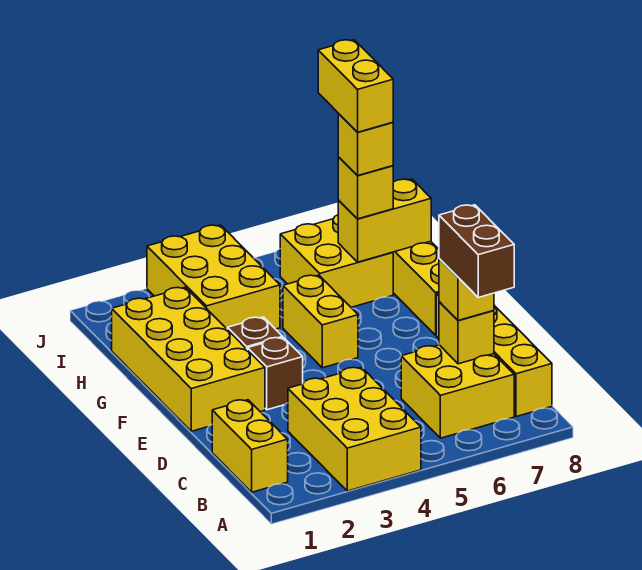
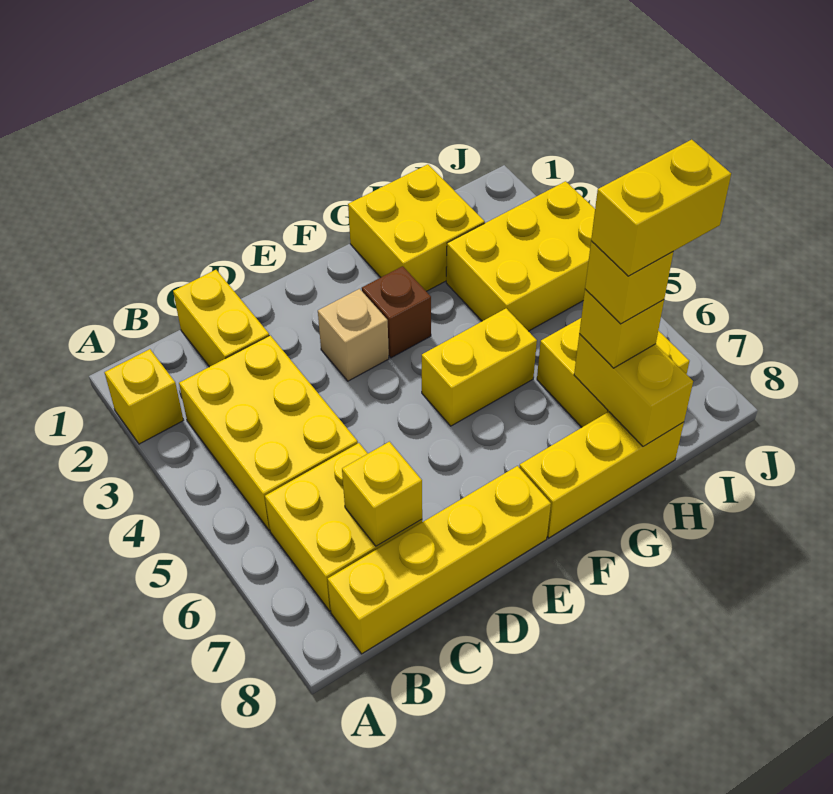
yellow 2x3 brick [288,367,421,491] -> yellow 2x3 brick turned to [179,335,358,530]
yellow 1x2 brick [212,400,288,492] -> yellow 1x2 brick turned to [173,270,269,367]
brown 1x2 brick [439,205,514,297] -> none
yellow 1x1 brick [439,259,494,321] -> yellow 1x1 brick moved to [105,349,183,444]
yellow 2x4 brick [112,287,265,431] -> yellow 2x2 brick [348,164,485,291]
brown 1x1 brick [248,337,303,410] -> tan 1x1 brick [318,289,389,381]

